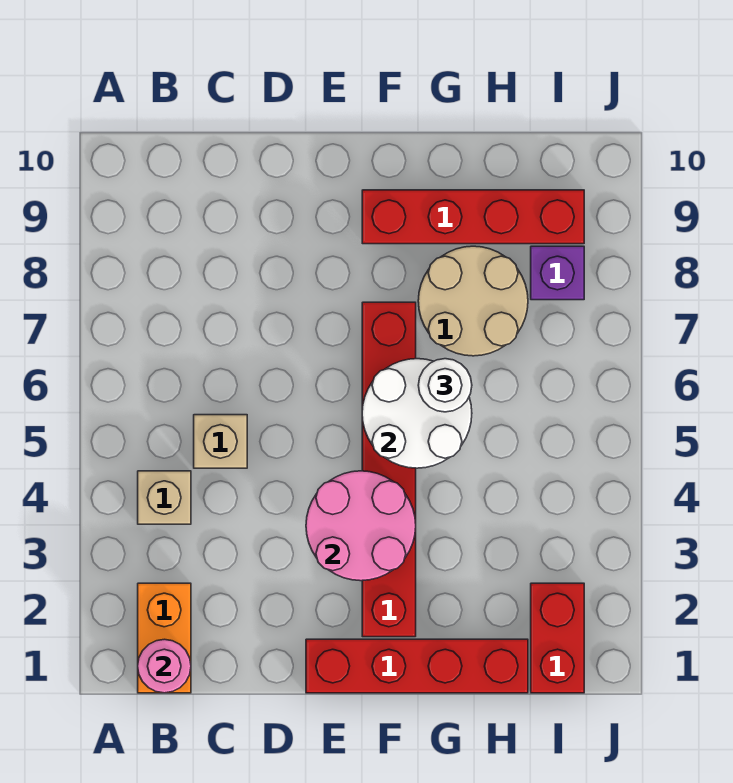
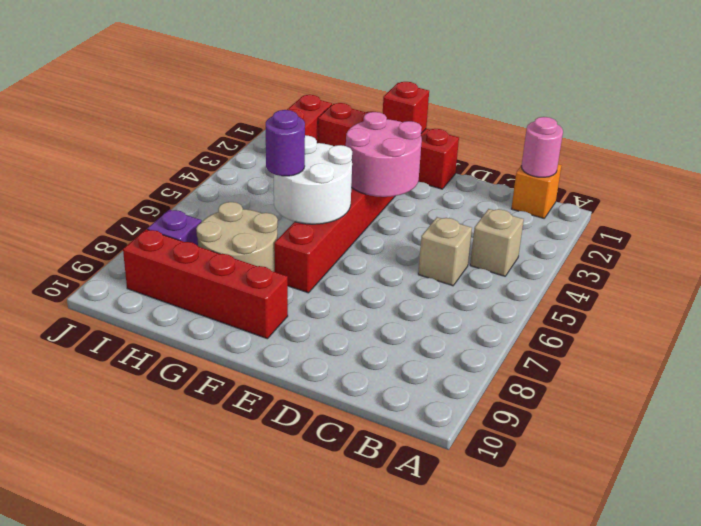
orange 1x2 brick [138,583,191,693] -> orange 1x1 brick [511,164,562,218]
none -> red 1x1 brick [383,82,429,133]
white 1x1 round brick [418,359,472,412] -> purple 1x1 round brick [266,110,305,176]

